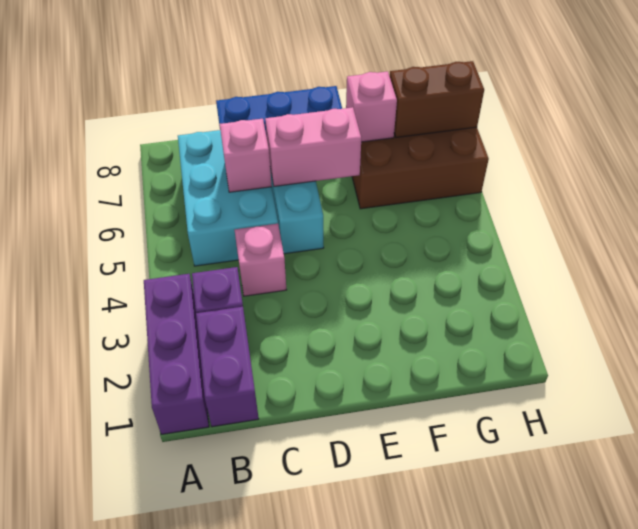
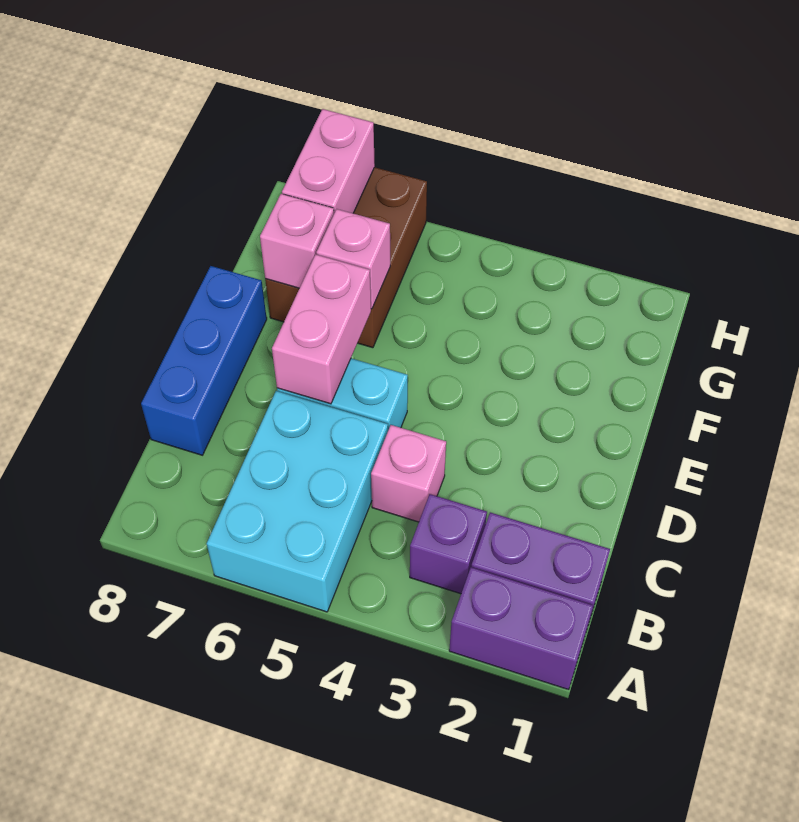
purple 1x3 brick [144,274,209,434] -> purple 1x2 brick [449,567,593,690]
cyan 2x3 brick [178,130,278,266] -> cyan 2x3 brick turned to [207,391,388,612]
pink 1x1 brick [219,119,272,192] -> pink 1x1 brick moved to [316,209,390,309]
brown 1x2 brick [390,61,484,137] -> pink 1x2 brick [282,109,375,213]

